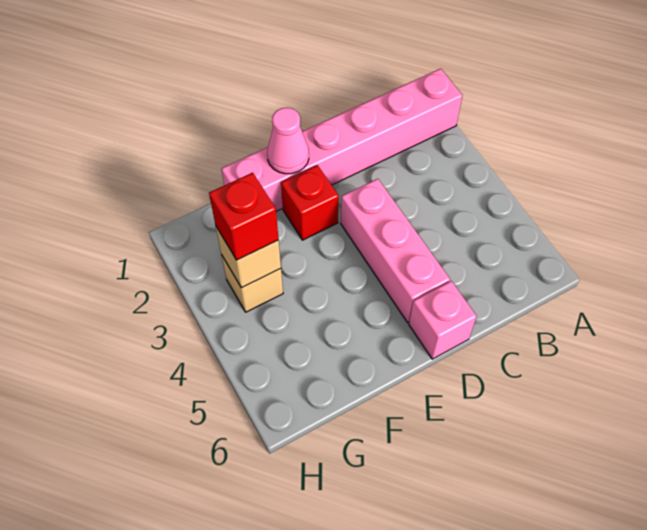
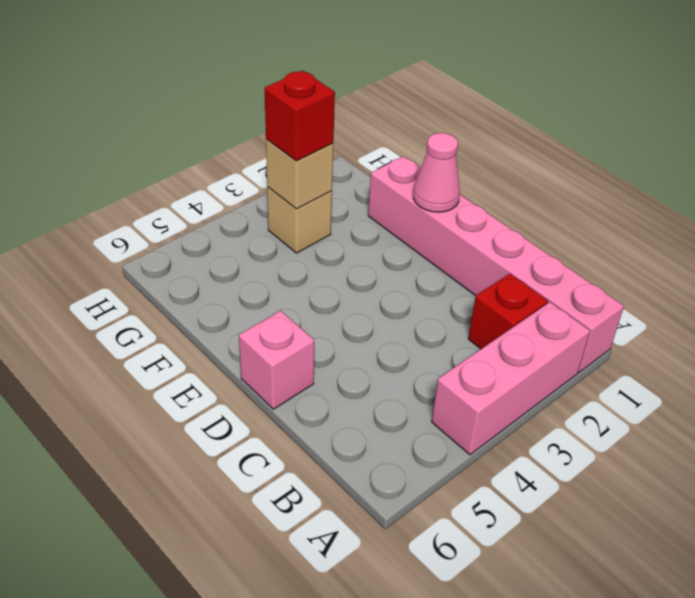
pink 1x3 brick [341,179,450,323] -> pink 1x3 brick moved to [432,302,590,455]
red 1x1 brick [281,165,339,240] -> red 1x1 brick moved to [468,274,548,349]

